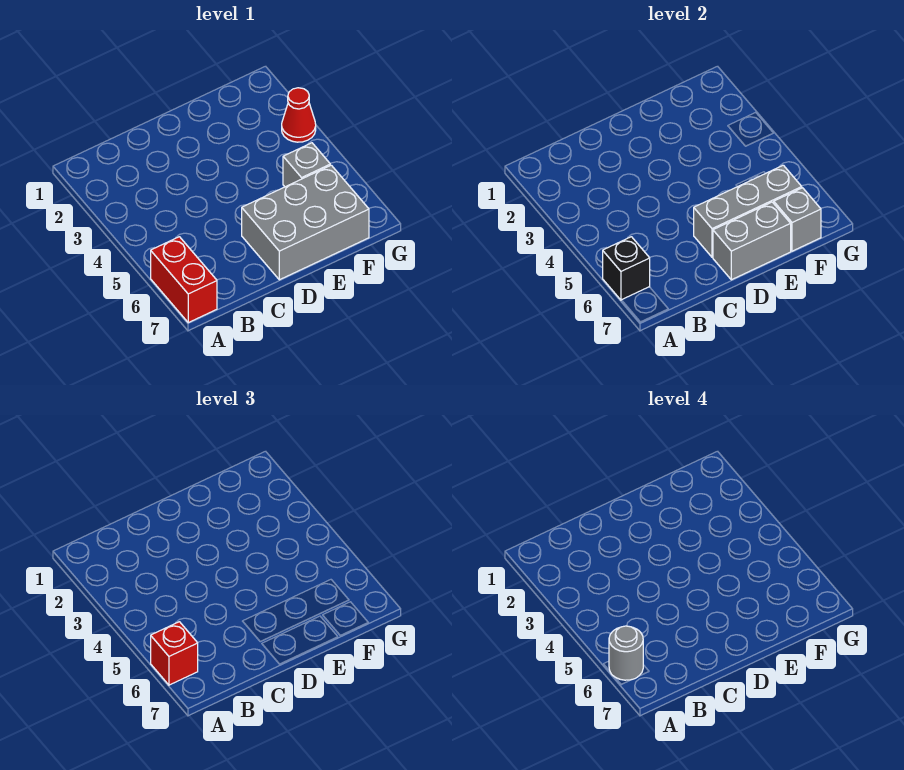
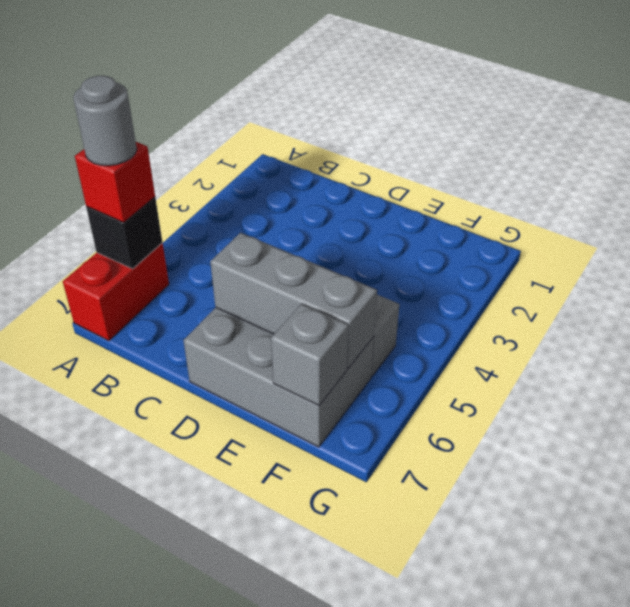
grey 1x2 brick [713,202,791,280] -> none
red 1x1 cone [282,88,316,142] -> none

